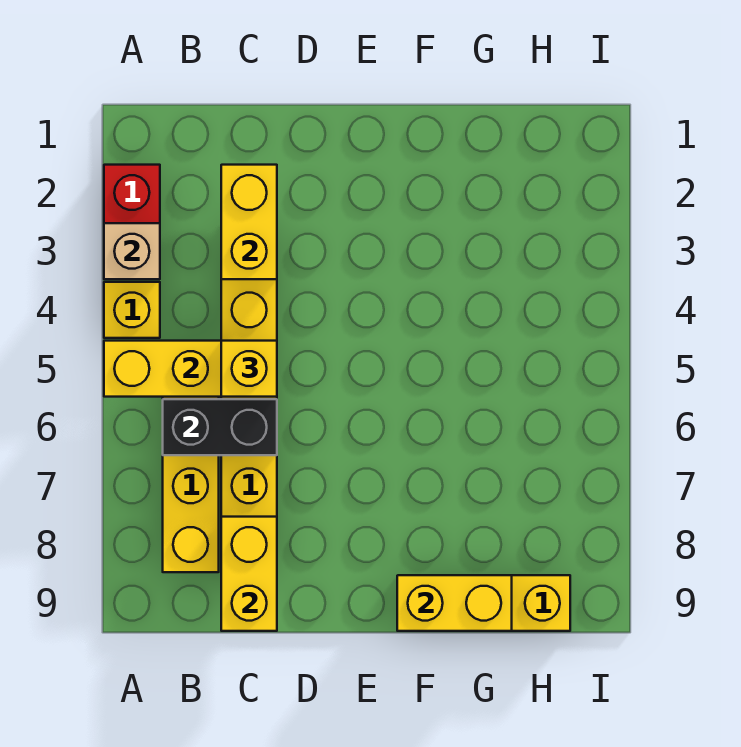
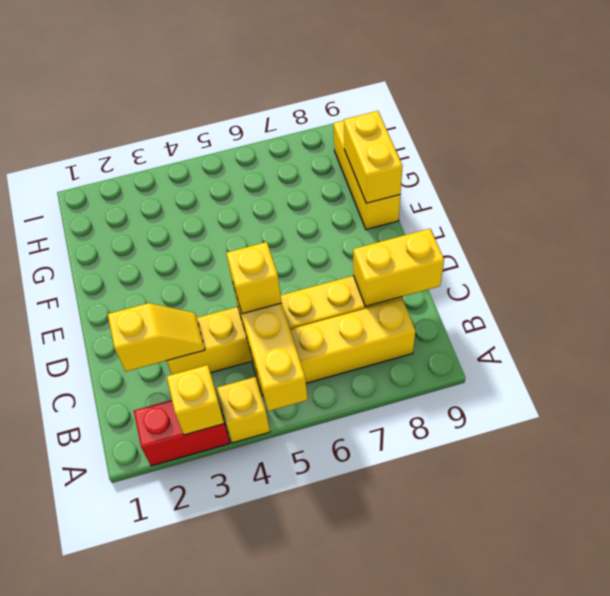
tan 1x1 brick [104,223,160,279] -> yellow 1x1 brick [167,365,224,435]
black 1x2 brick [163,399,277,455] -> none
yellow 1x2 brick [221,165,277,279] -> yellow 1x2 slope [108,303,205,372]

